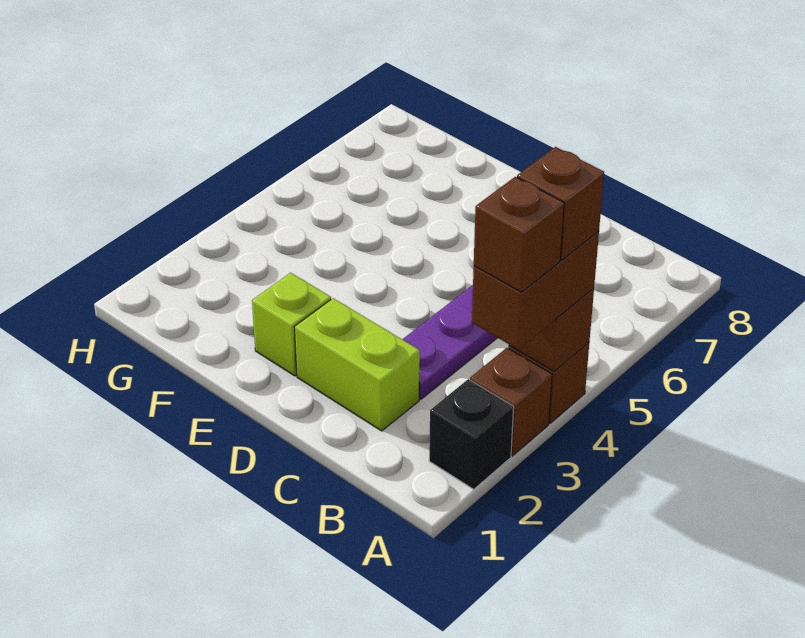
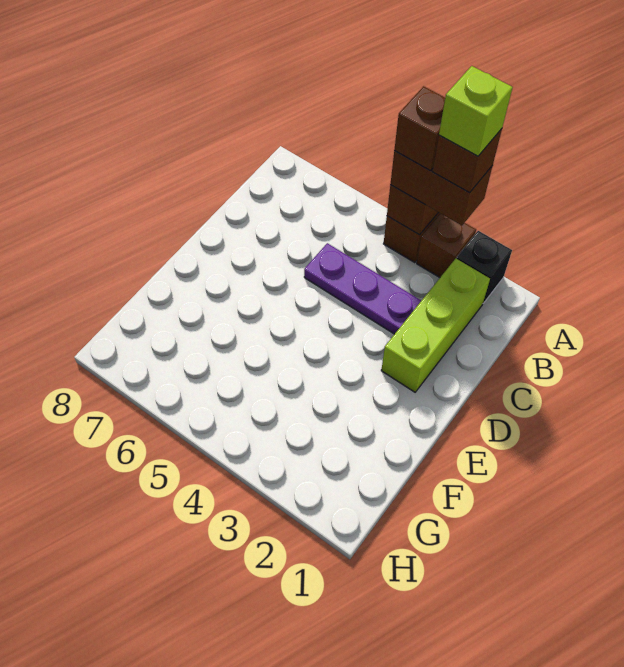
lime 1x2 brick [294,298,420,431] -> lime 1x3 brick [381,259,490,392]
lime 1x1 brick [252,273,331,376] -> lime 1x1 brick moved to [439,66,513,156]

